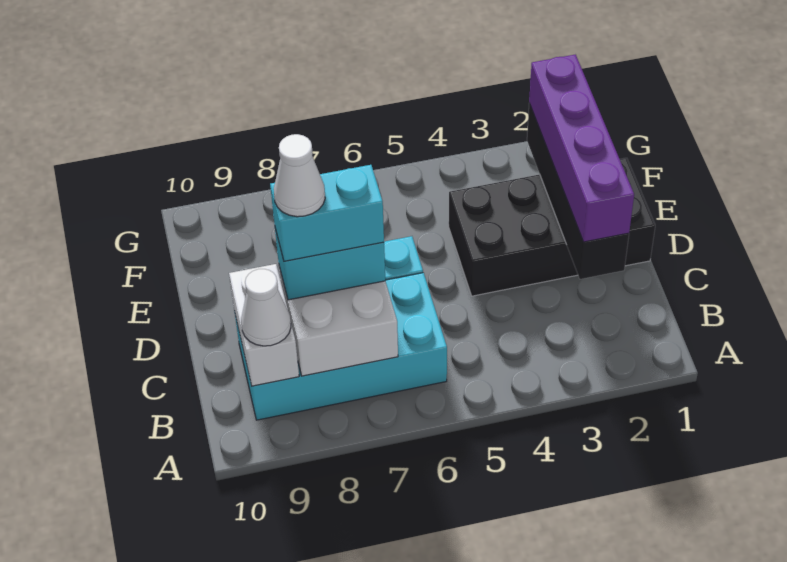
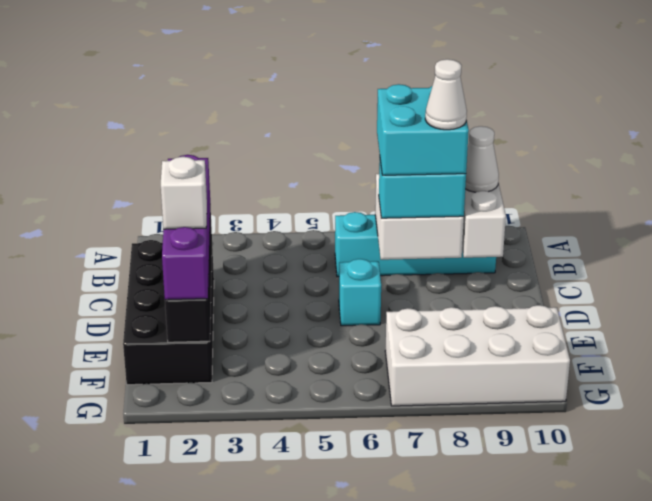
cyan 2x4 brick [235,273,447,420] -> cyan 1x4 brick [335,212,496,277]
cyan 1x2 brick [270,165,384,261] -> cyan 2x2 brick [377,84,469,175]
black 2x4 brick [449,158,655,296] -> black 2x4 brick turned to [123,240,214,385]
none -> white 1x1 brick [161,157,207,229]
none -> white 2x4 brick [385,305,570,406]

